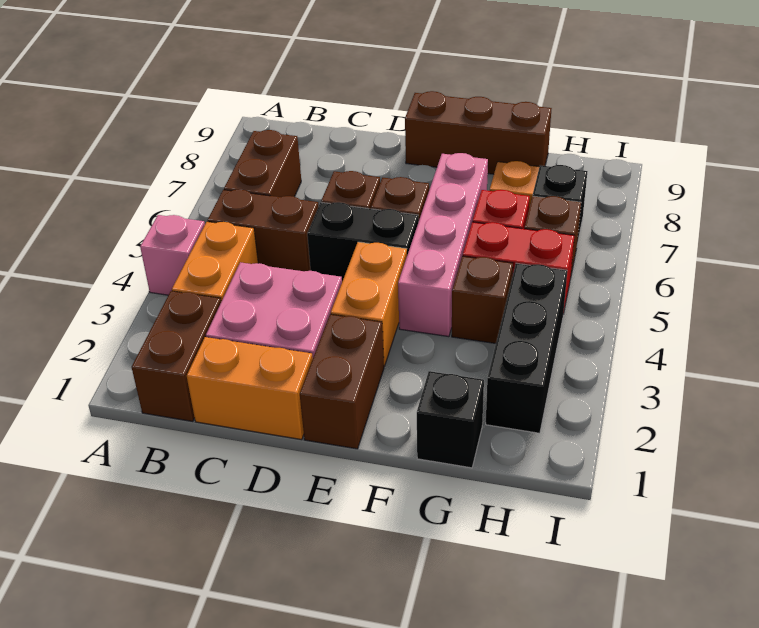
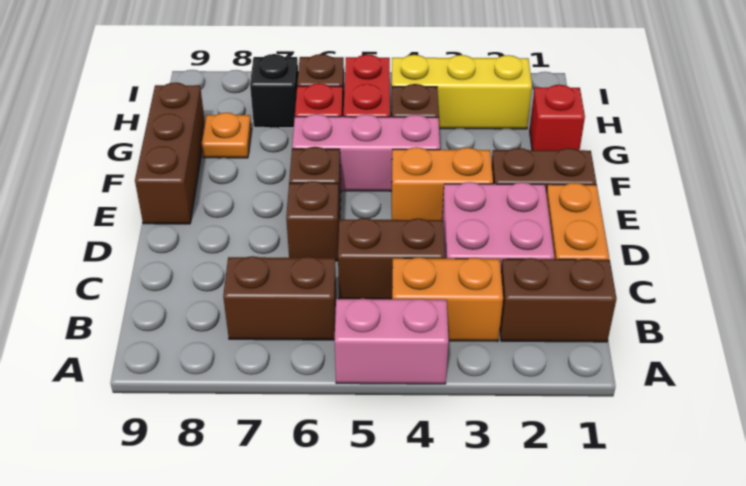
pink 1x1 brick [140,215,205,295] -> pink 1x2 brick [334,299,449,384]
brown 1x2 brick [208,190,319,271] -> brown 1x2 brick turned to [338,218,445,299]
black 1x2 brick [307,202,418,281] -> none
pink 1x4 brick [398,153,488,337] -> pink 1x3 brick [292,114,440,191]
black 1x1 brick [417,371,484,468] -> red 1x1 brick [530,85,585,150]
black 1x3 brick [486,263,567,433] -> yellow 1x3 brick [391,55,532,129]

